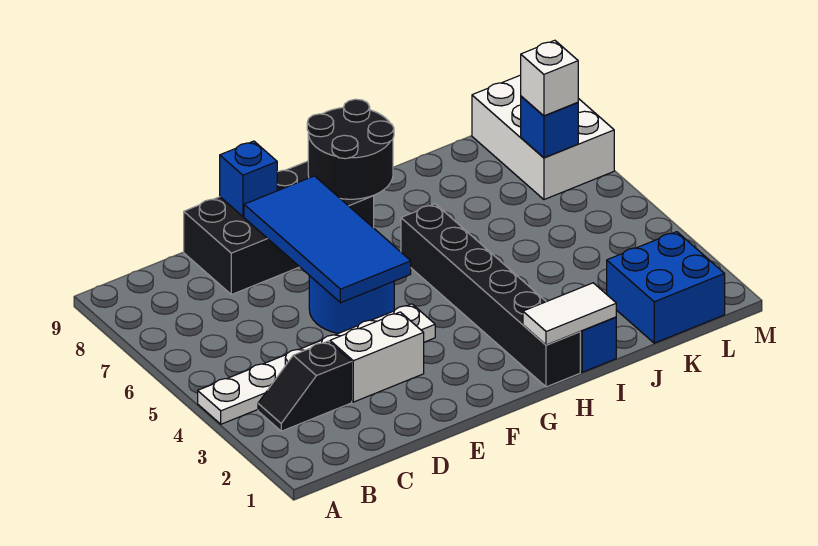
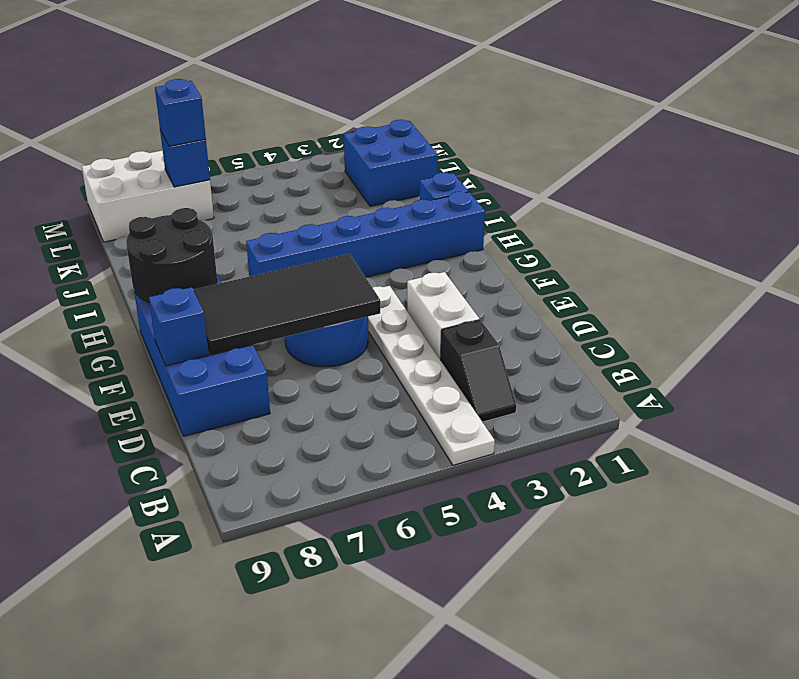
black 2x4 brick [184,161,374,295] -> blue 2x4 brick [134,276,270,436]
blue 2x4 tile [244,176,411,303] -> black 2x4 tile [193,254,380,355]
black 1x6 brick [401,204,580,387] -> blue 1x6 brick [246,192,485,277]
white 1x2 tile [523,283,616,345] -> none
white 1x1 brick [521,40,578,116] -> blue 1x1 brick [155,79,206,146]

